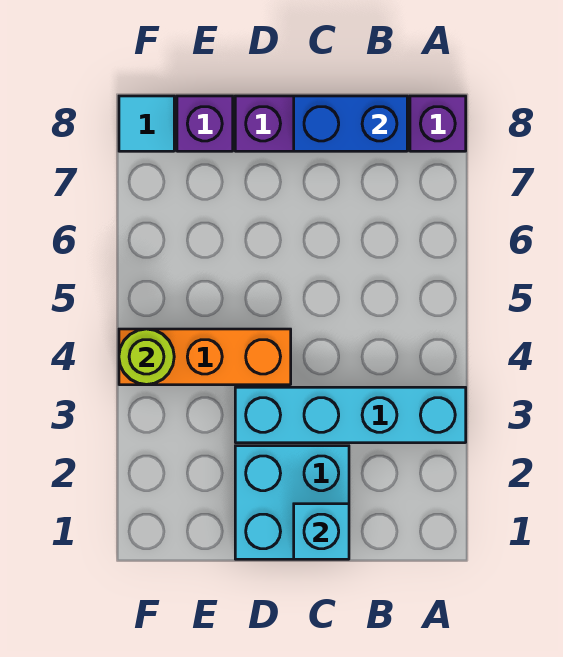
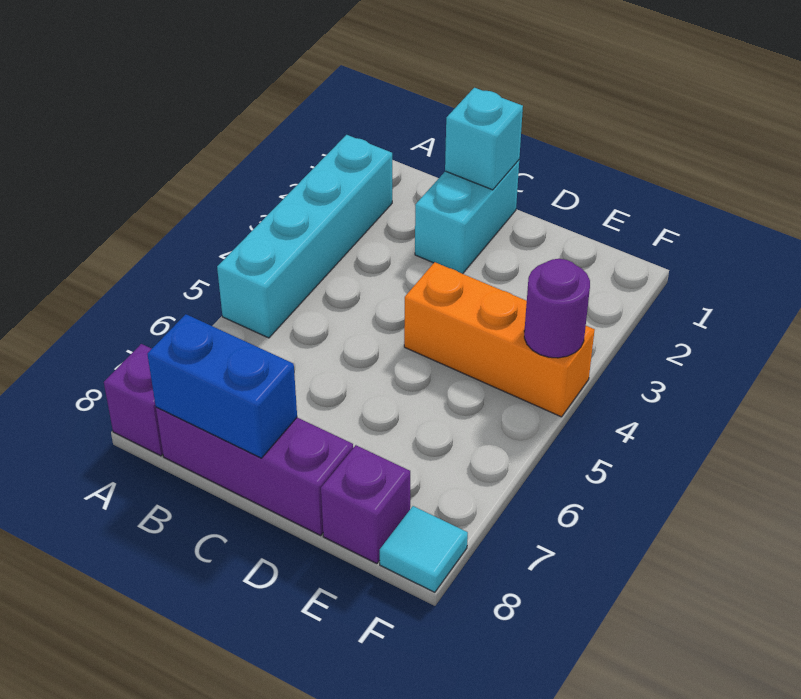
cyan 1x4 brick [235,387,466,443] -> cyan 1x4 brick turned to [217,135,392,338]
cyan 2x2 brick [235,446,349,559] -> cyan 1x2 brick [415,160,519,274]
lime 1x1 round brick [119,329,174,385] -> purple 1x1 round brick [524,259,590,358]

